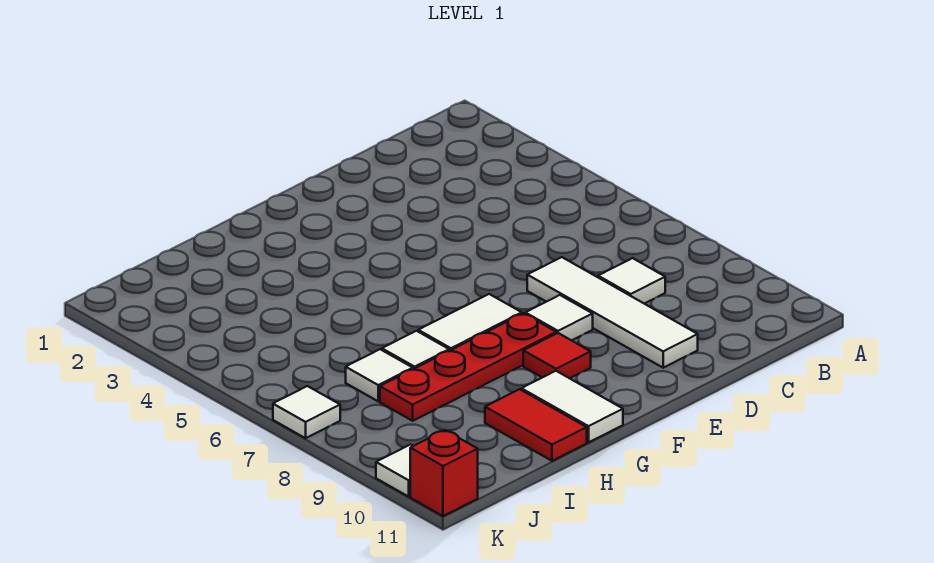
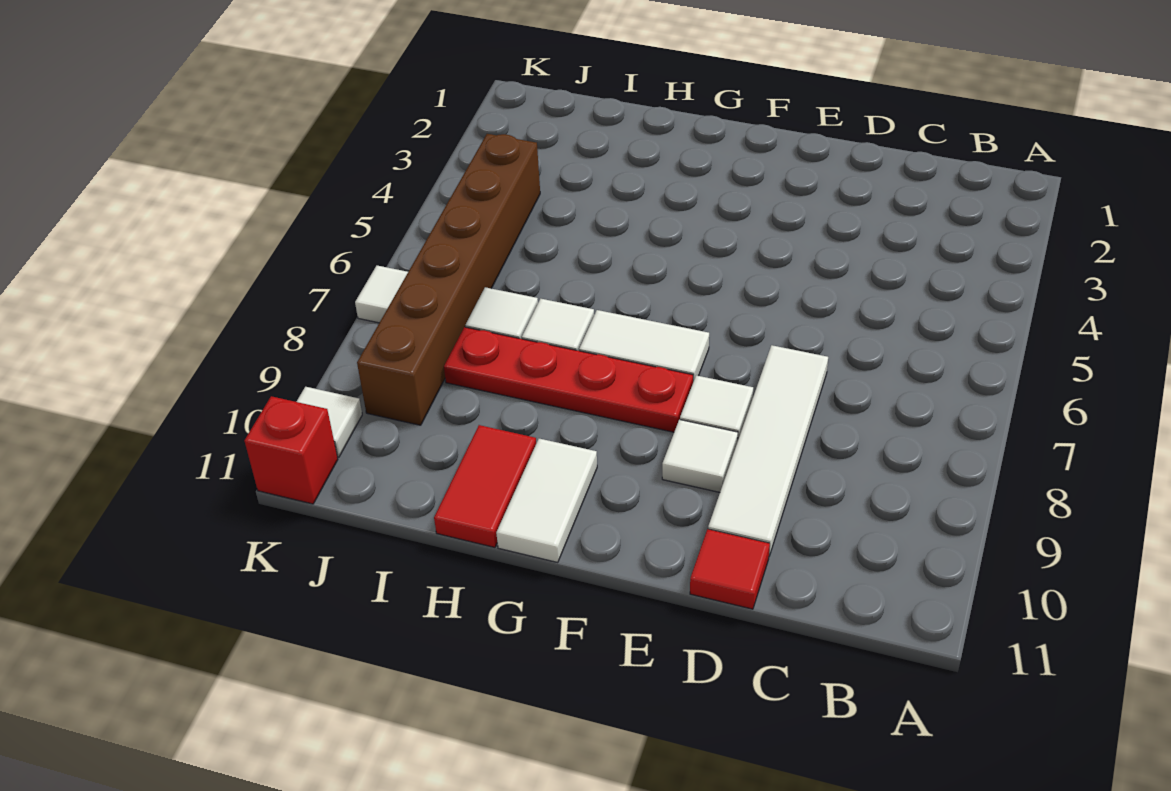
white 1x1 tile [598,258,665,304] -> white 1x1 tile moved to [662,419,738,492]
red 1x1 tile [523,333,591,378] -> red 1x1 tile moved to [690,529,770,609]
none -> brown 1x6 brick [357,134,540,425]

